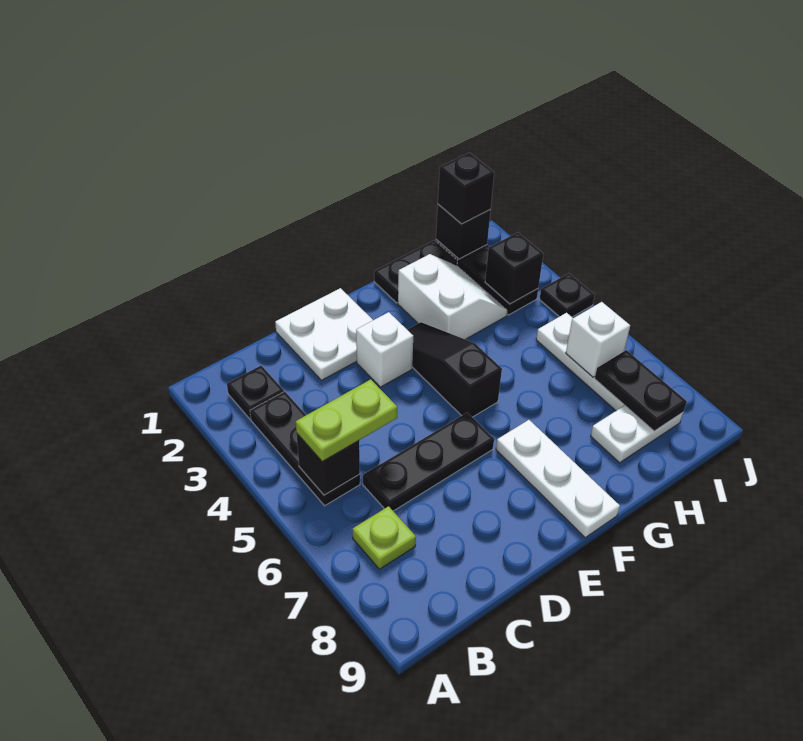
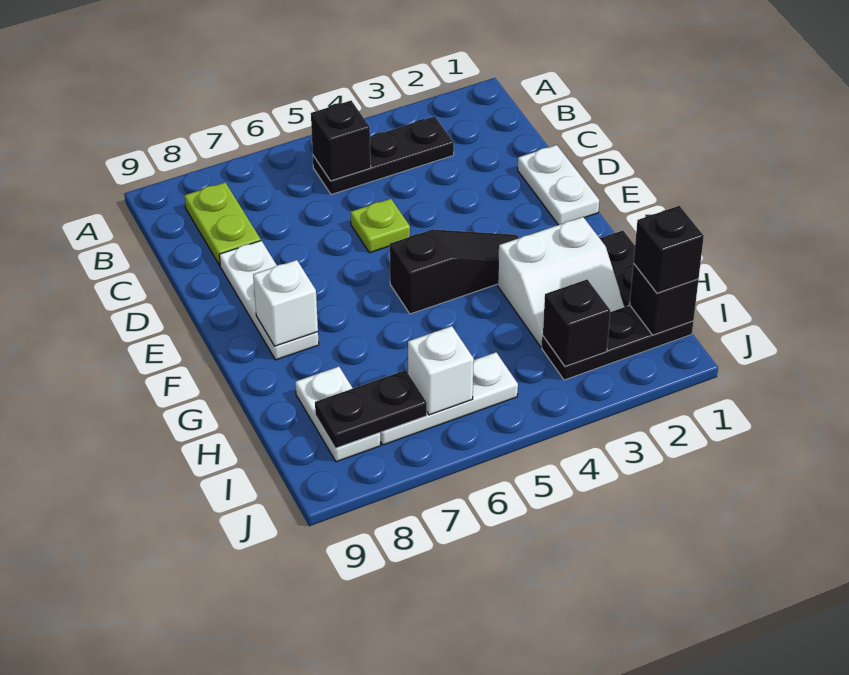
black 1x1 plate [227,366,284,419] -> none
lime 1x2 plate [296,379,397,462] -> lime 1x2 plate moved to [184,182,261,265]
lime 1x1 plate [353,506,416,569] -> lime 1x1 plate moved to [350,199,410,253]
black 1x3 plate [363,413,494,511] -> none
white 2x2 plate [275,288,373,380] -> white 1x2 plate [518,145,599,225]
white 1x1 brick [356,312,413,387] -> white 1x1 brick moved to [253,260,318,346]
white 1x3 plate [496,420,620,538] -> white 1x3 plate turned to [219,241,319,360]
black 1x1 plate [539,273,595,317] -> none

